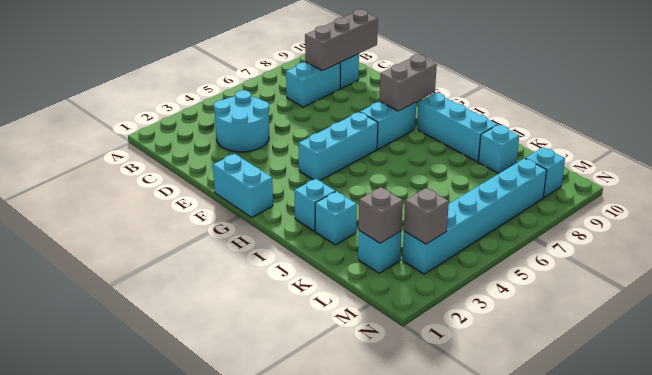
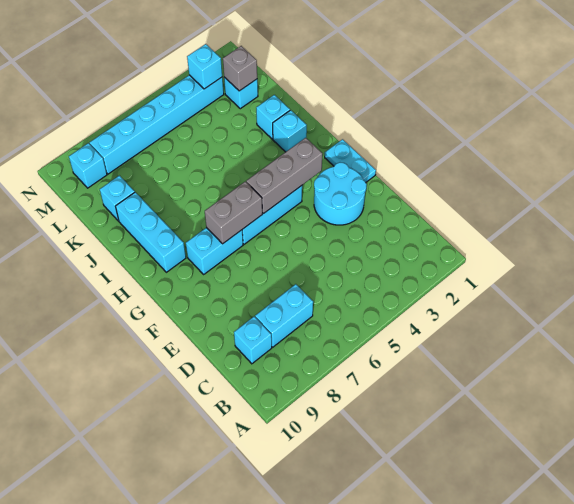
cyan 2x2 round brick [214,90,269,152] -> cyan 2x2 round brick moved to [314,162,367,225]
grey 1x3 brick [305,9,378,71] -> grey 1x3 brick moved to [246,138,322,213]
cyan 1x2 brick [213,154,273,217] -> cyan 1x2 plate [325,139,376,182]
grey 1x2 brick [380,55,437,111] -> grey 1x2 brick moved to [205,182,262,244]
grey 1x1 brick [404,188,449,244] -> cyan 1x1 brick [187,44,222,89]

